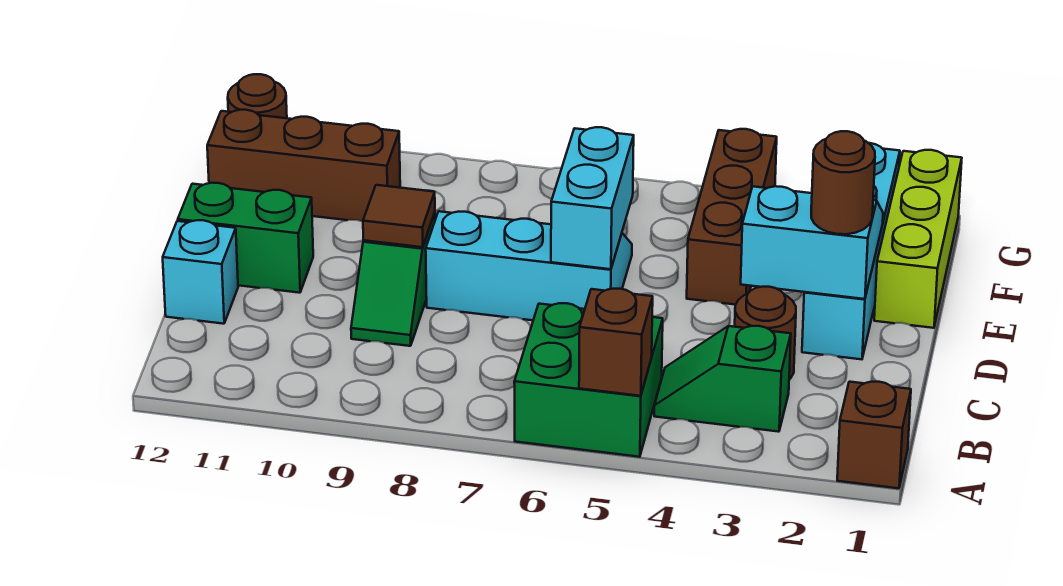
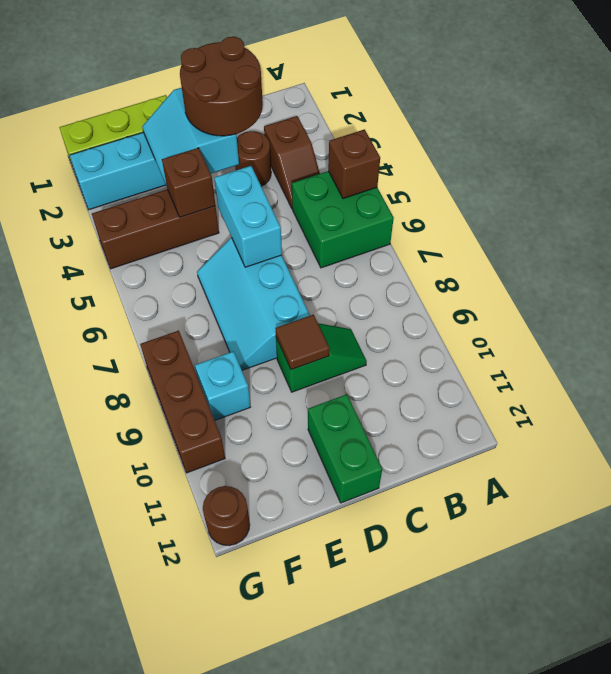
brown 1x1 brick [837,382,911,488] -> brown 1x1 brick moved to [162,148,215,217]
green 1x2 slope [654,326,791,432] -> brown 1x2 slope [264,116,320,209]
cyan 1x1 brick [163,220,238,324] -> cyan 1x1 brick moved to [195,351,250,420]
brown 1x1 round brick [811,131,875,234] -> brown 2x2 round brick [180,37,263,136]
cyan 1x2 brick [551,127,634,269] -> cyan 1x2 brick turned to [214,166,282,267]
brown 1x3 brick [207,110,400,222] -> brown 1x3 brick moved to [140,331,225,473]

